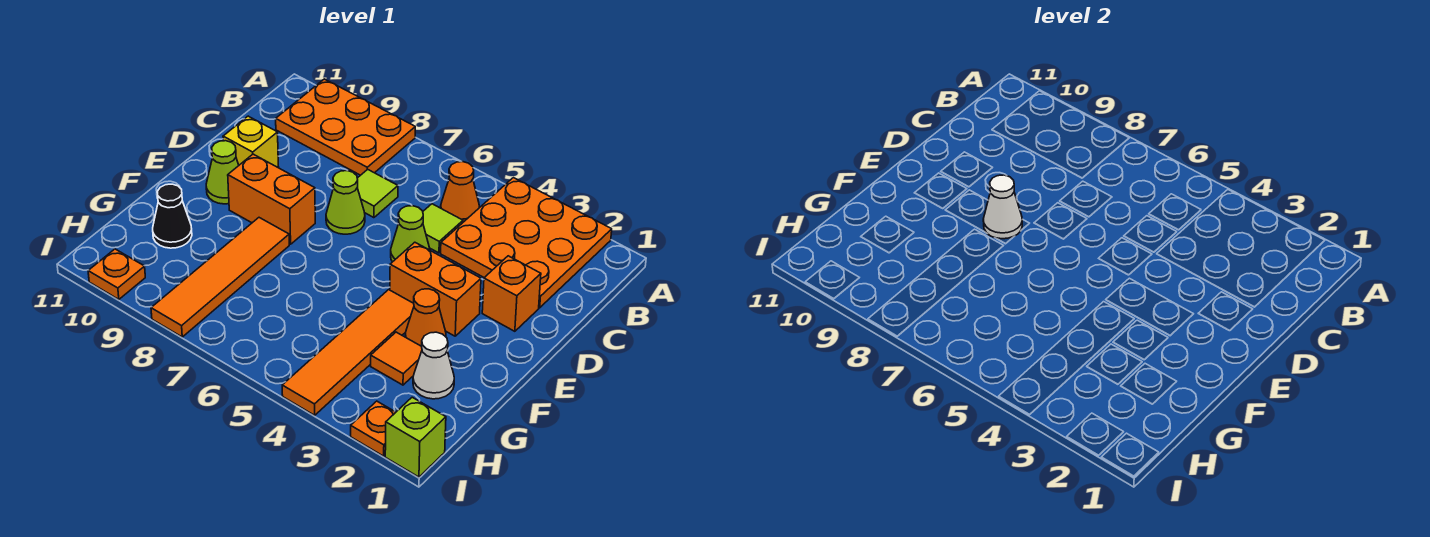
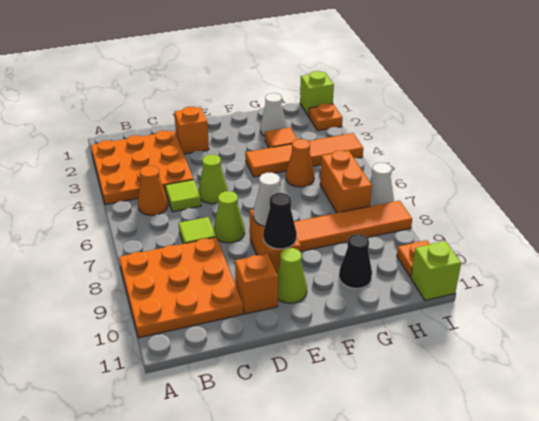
orange 2x3 plate [276,79,415,175] -> orange 3x3 plate [119,237,244,338]
yellow 1x1 brick [223,116,279,168] -> orange 1x1 brick [235,254,278,314]
orange 1x2 brick [390,242,481,336] -> orange 1x2 brick moved to [320,151,372,213]
none -> black 1x1 cone [263,193,297,249]
orange 1x1 cone [405,289,446,346] -> orange 1x1 cone moved to [286,139,314,187]
none -> white 1x1 cone [370,163,394,206]
none -> lime 1x1 brick [411,241,461,300]

